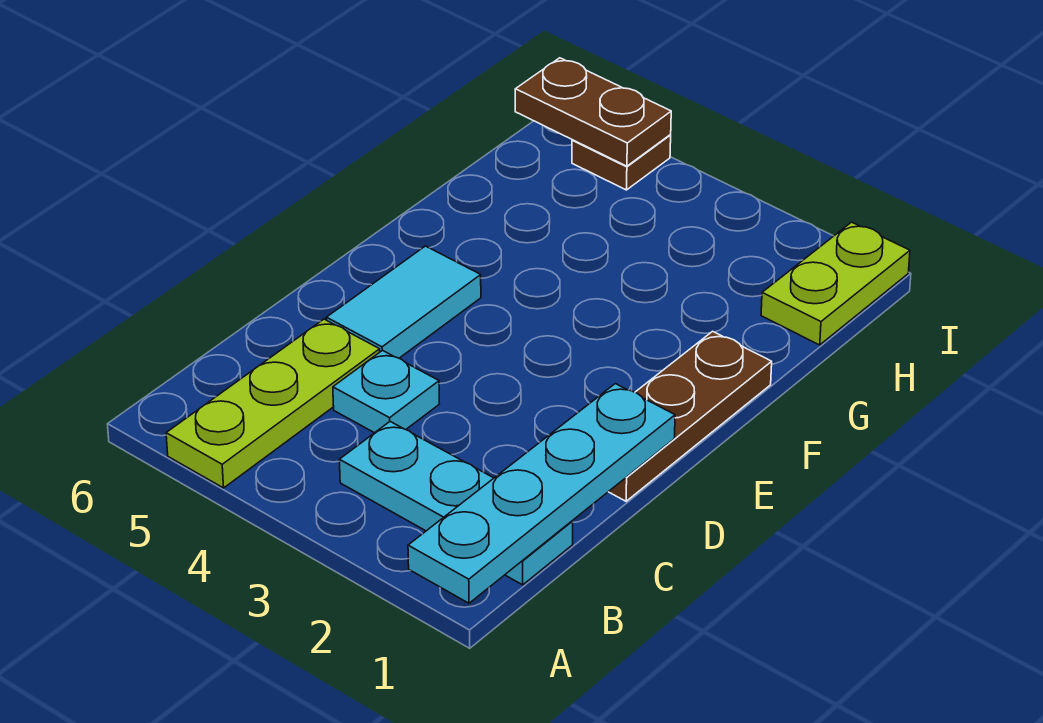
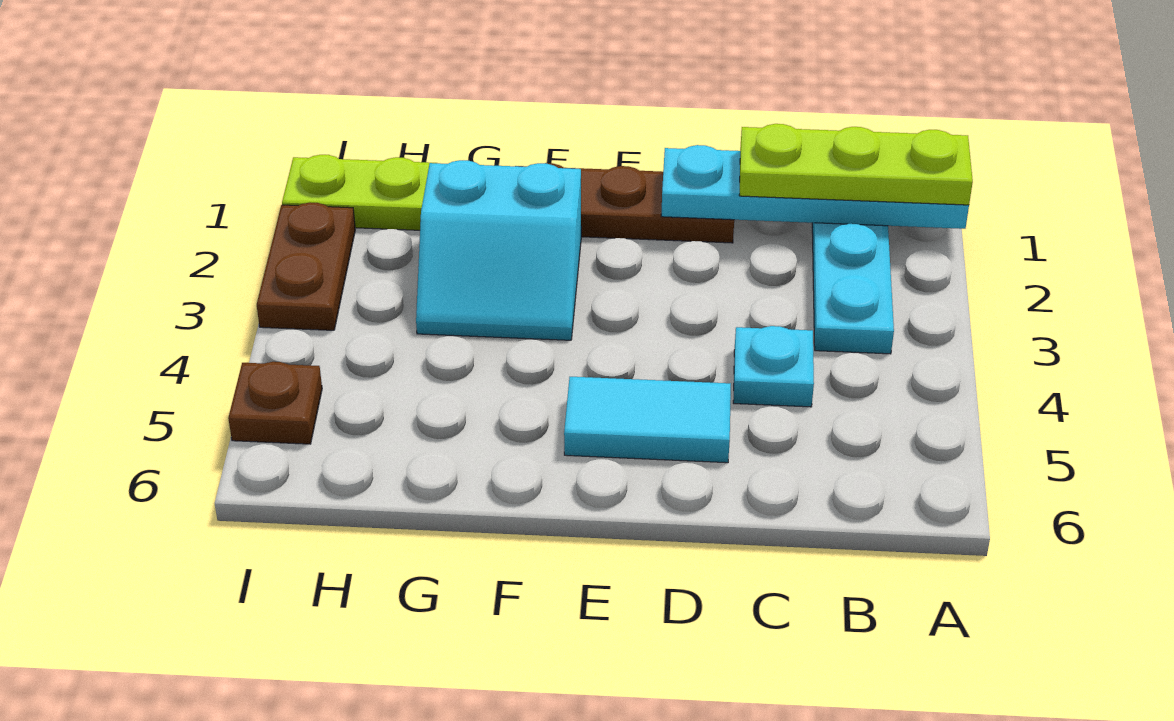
lime 1x3 plate [166,319,380,488] -> lime 1x3 plate moved to [739,124,973,205]
none -> cyan 2x2 slope [416,160,581,340]
brown 1x2 plate [515,58,671,166] -> brown 1x2 plate moved to [257,202,355,330]

